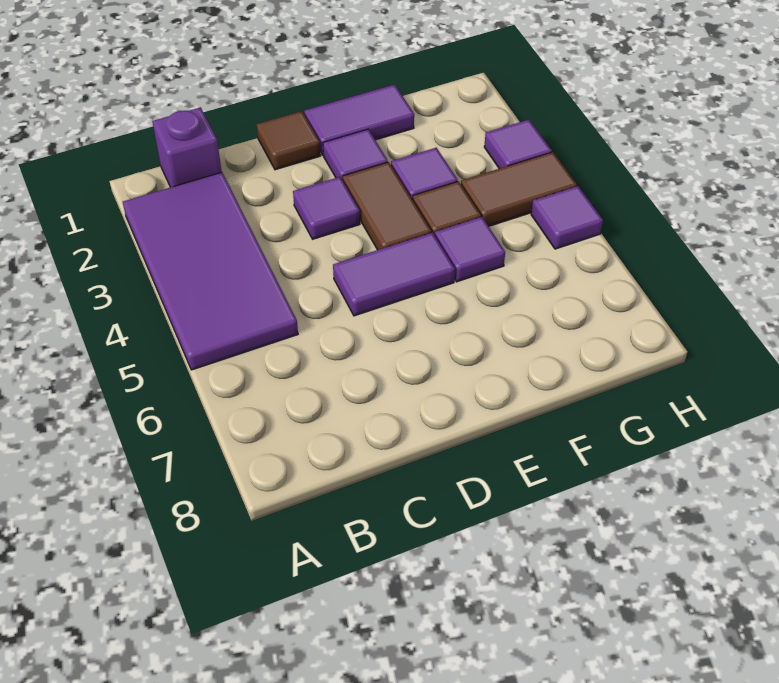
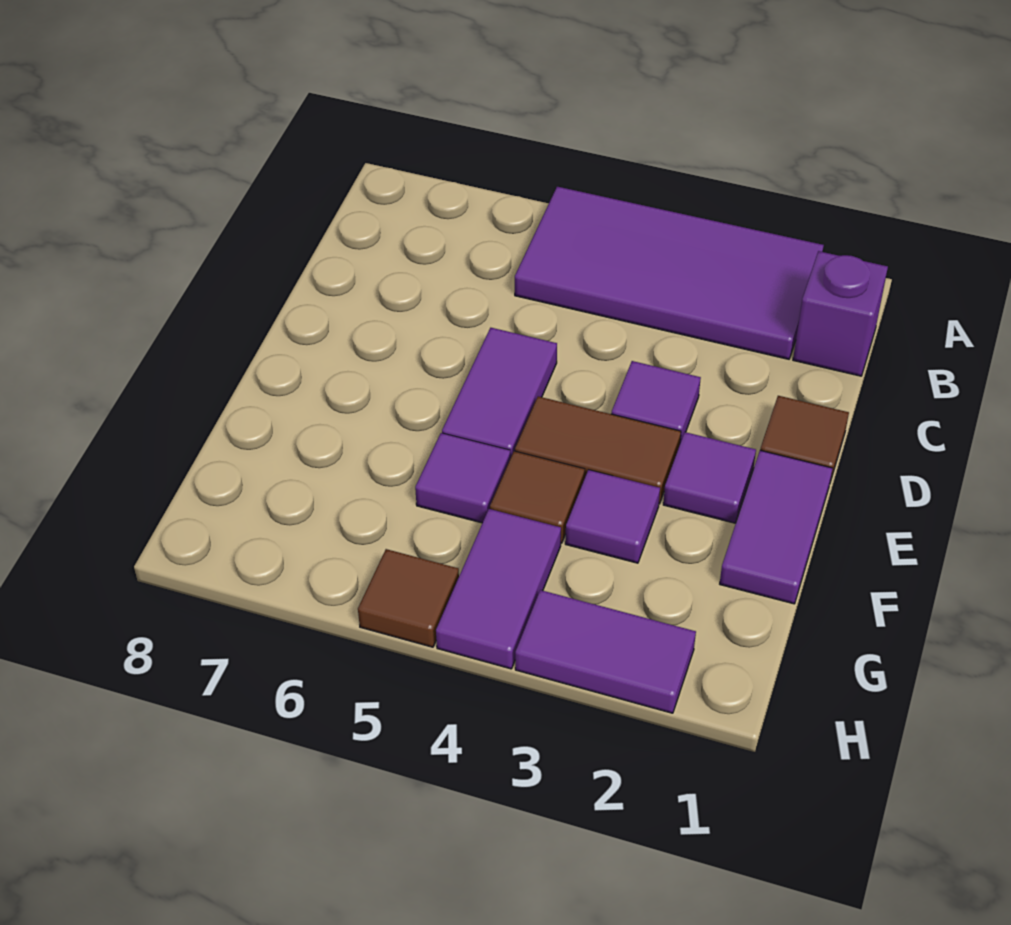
brown 1x2 tile [461,152,577,226] -> purple 1x2 tile [436,509,561,669]
purple 1x1 tile [484,120,552,169] -> purple 1x2 tile [515,590,696,713]
purple 1x1 tile [531,186,603,249] -> brown 1x1 tile [358,549,459,647]

